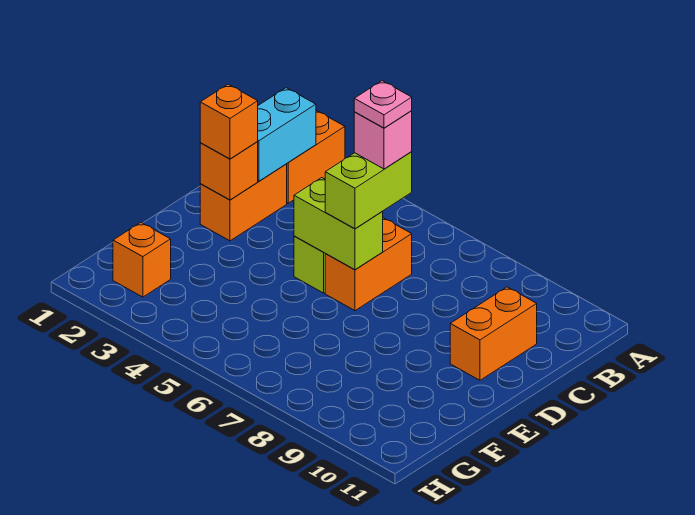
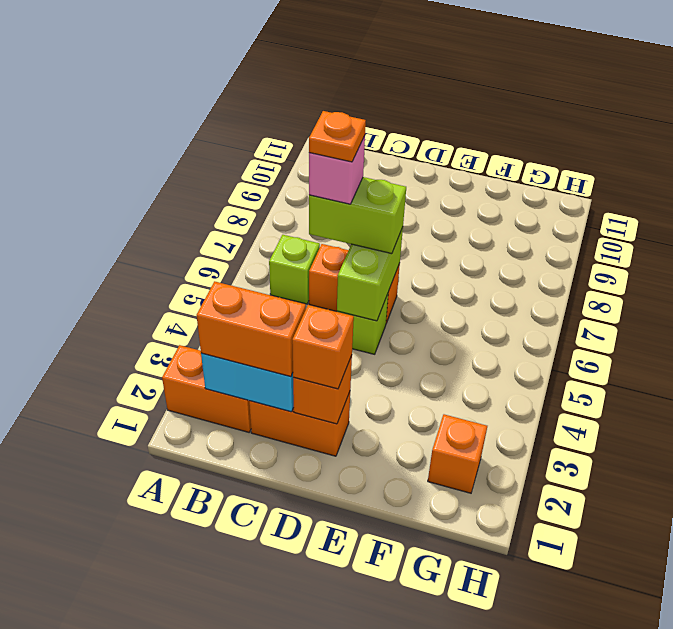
none -> lime 1x1 brick [269,235,320,304]
pink 1x1 plate [354,81,412,128] -> orange 1x1 plate [309,111,366,162]
orange 1x2 brick [450,287,537,380] -> orange 1x2 brick moved to [197,281,306,377]

